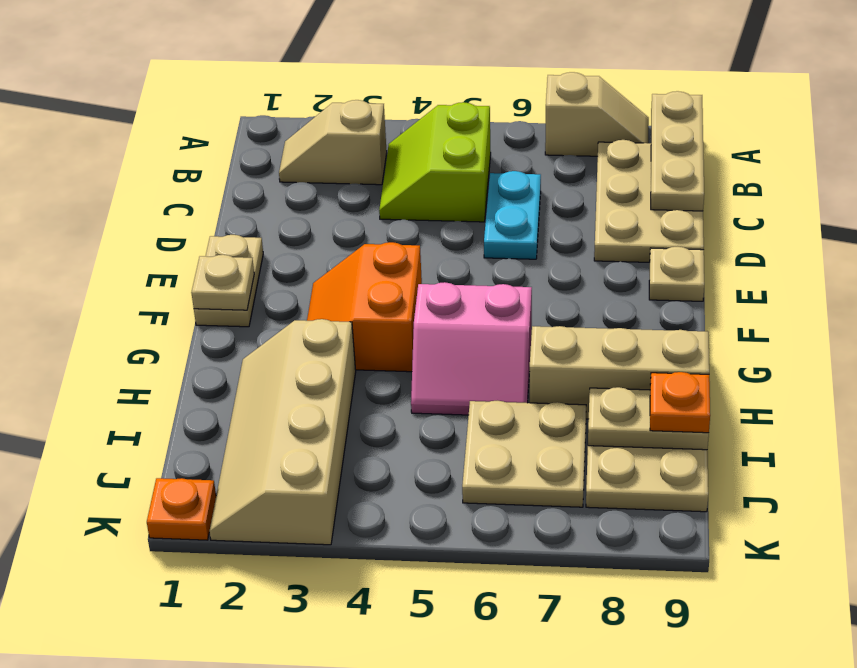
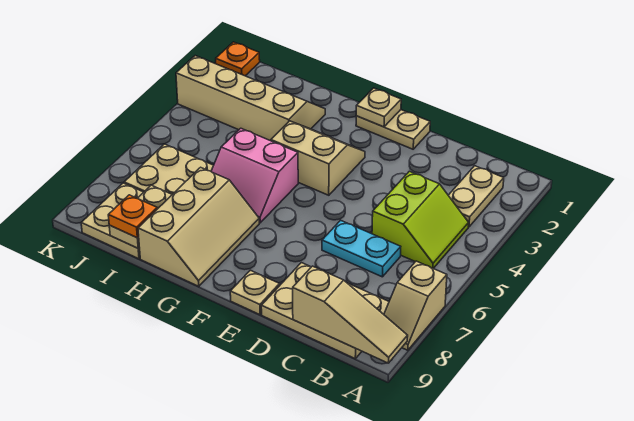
tan 1x3 plate [651,91,704,211] -> tan 1x3 slope [293,266,408,363]
tan 1x2 slope [279,100,387,185] -> tan 1x2 plate [448,166,504,227]
lime 2x2 slope [379,102,491,222] -> lime 2x2 slope turned to [372,171,468,268]
orange 2x2 slope [307,242,422,372] -> tan 2x2 slope [271,121,365,195]
pink 2x2 slope [411,282,532,415] -> pink 2x2 slope turned to [211,128,298,223]

